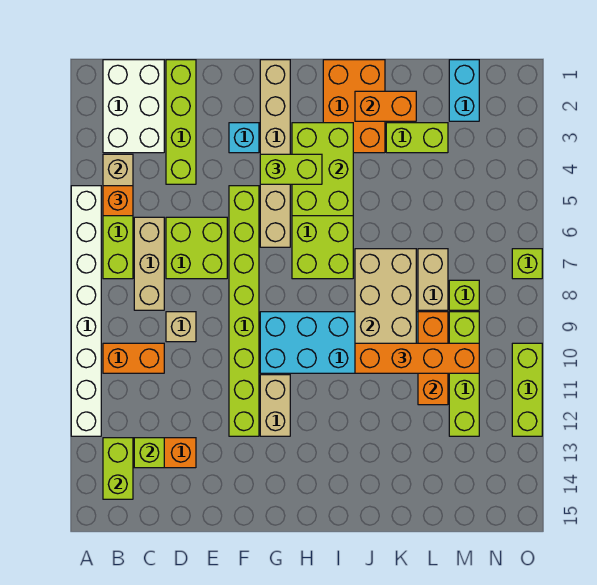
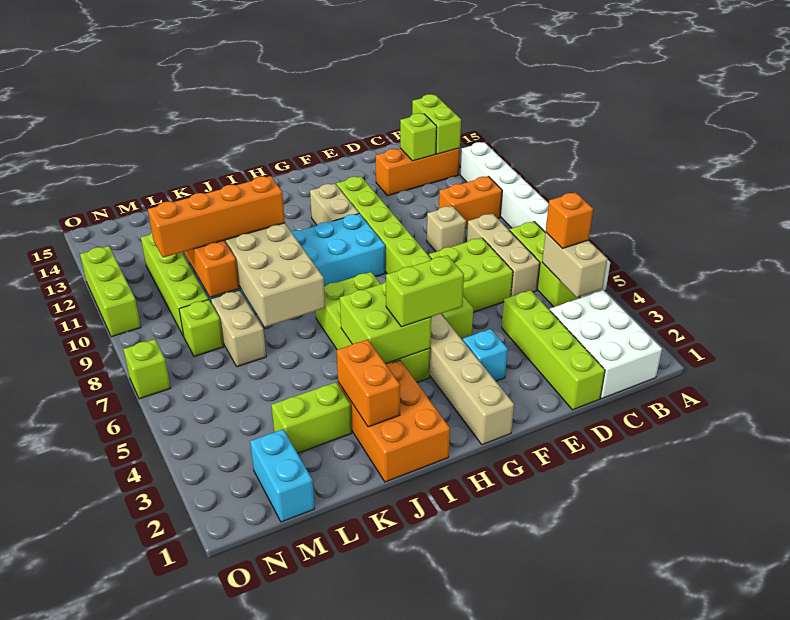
lime 2x3 brick [292,123,353,216] -> lime 2x2 brick [340,282,431,364]
orange 1x2 brick [355,91,416,121] -> orange 1x2 brick turned to [337,340,400,427]

